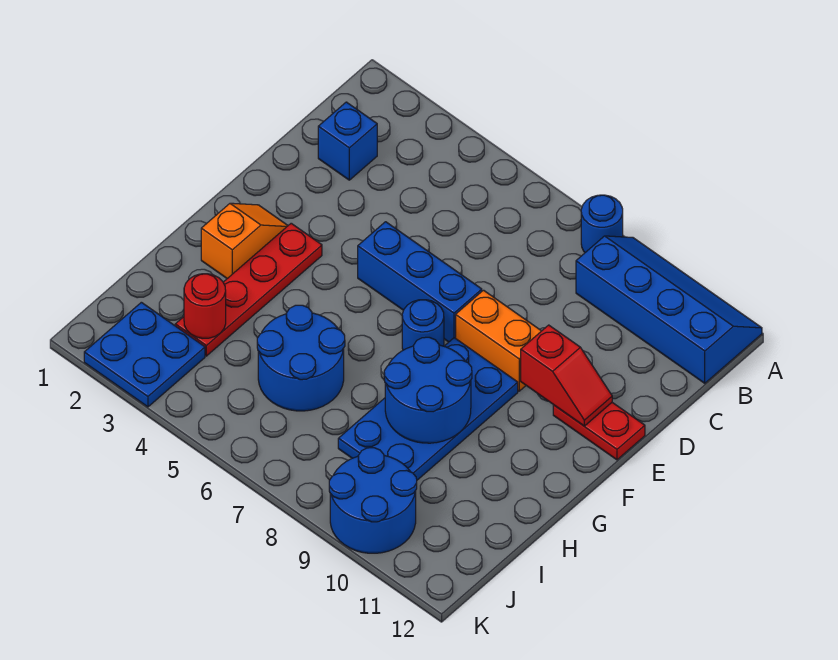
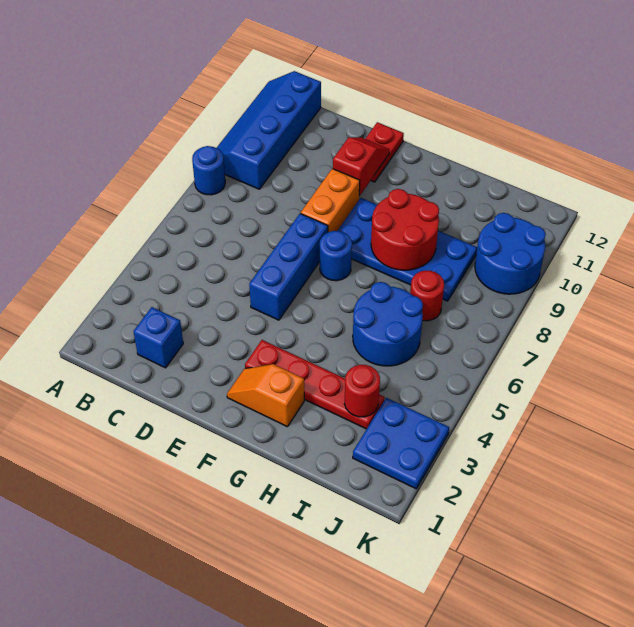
blue 2x2 round brick [384,337,472,443] -> red 2x2 round brick [371,189,439,270]
none -> red 1x1 round brick [410,271,444,321]

